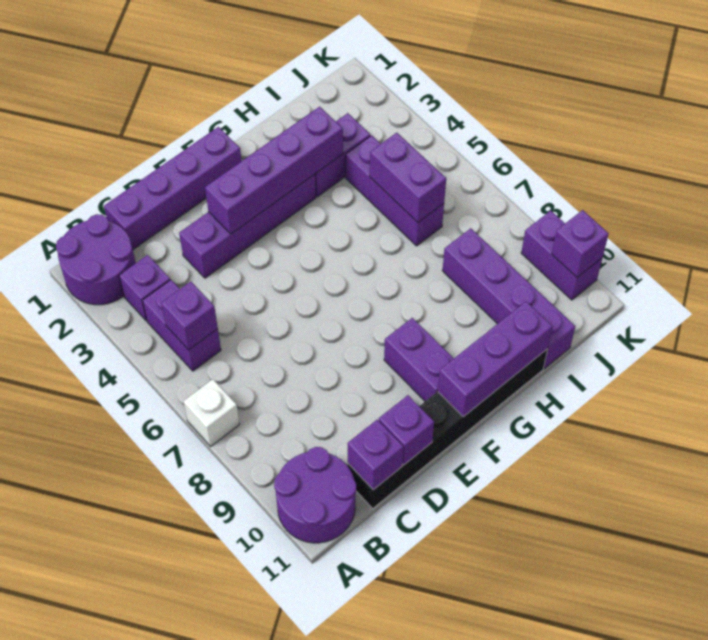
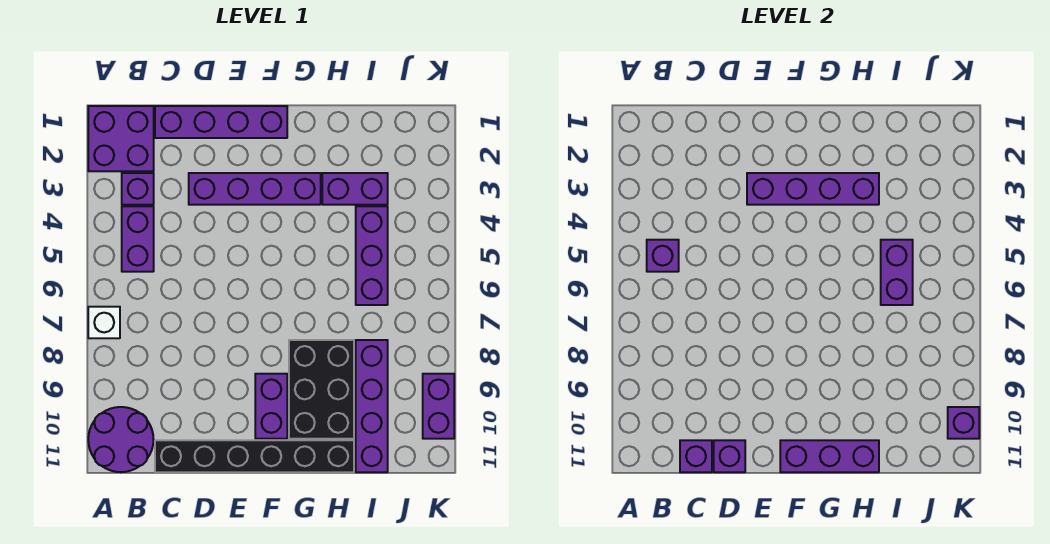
purple 2x2 round brick [56,214,136,305] -> purple 2x2 brick [88,106,154,171]
none -> black 2x3 brick [289,340,354,439]

